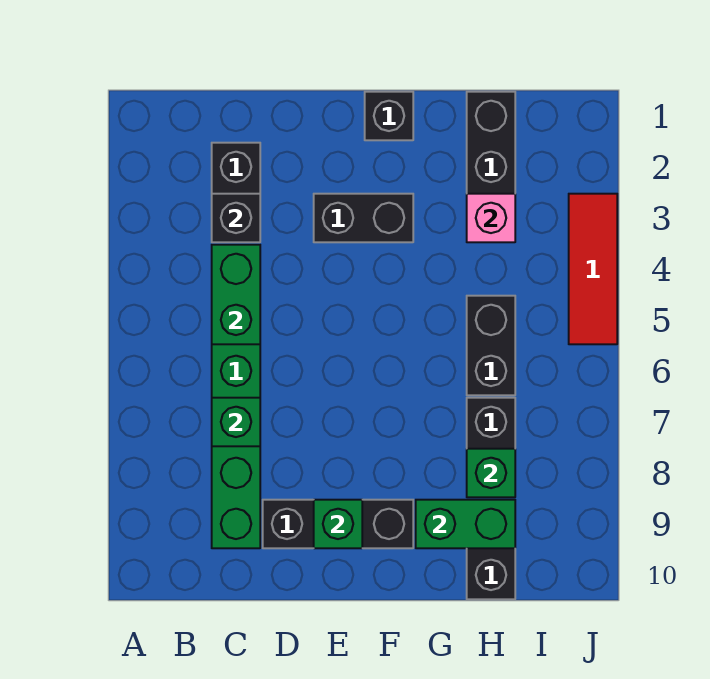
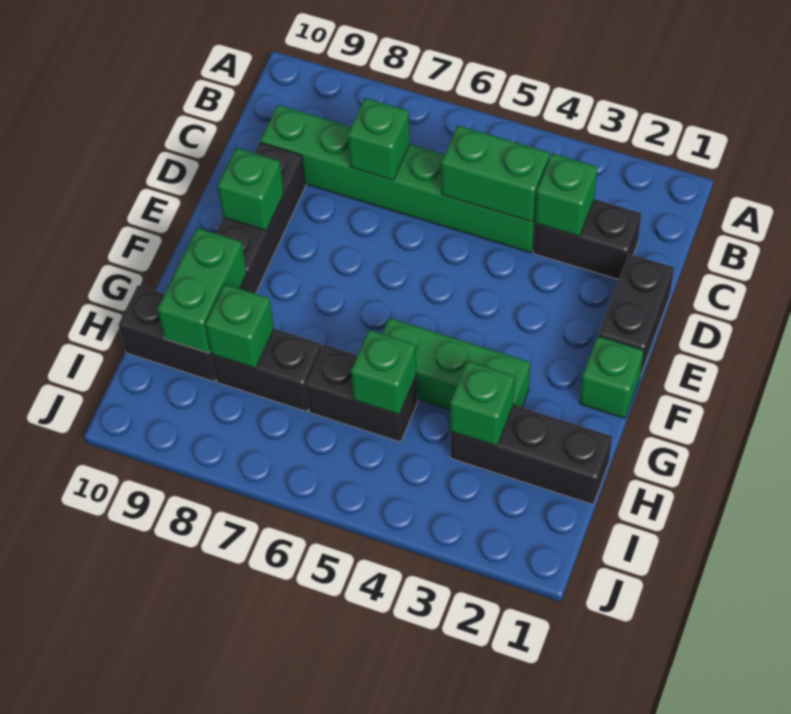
black 1x1 brick [212,194,260,242] -> green 1x1 brick [535,153,597,236]
black 1x2 brick [314,194,413,242] -> black 1x2 brick moved to [598,254,674,376]
black 1x1 brick [365,92,413,140] -> green 1x1 brick [580,336,644,418]
none -> green 1x3 brick [382,318,530,410]
pink 1x1 brick [467,194,515,242] -> green 1x1 brick [450,361,515,446]
none -> green 1x1 brick [351,330,417,414]
red 1x3 tile [569,194,617,344] -> none

